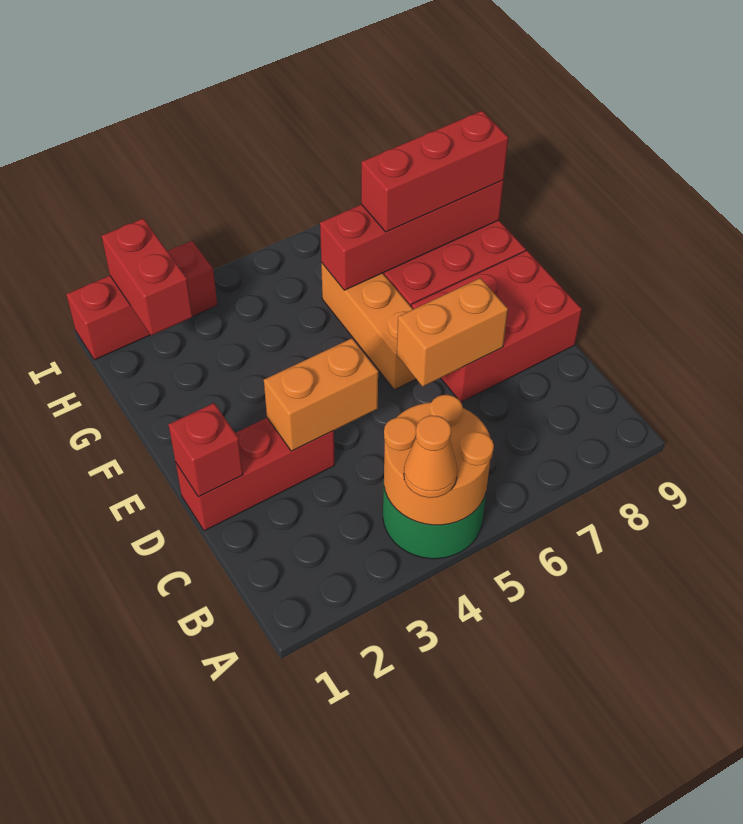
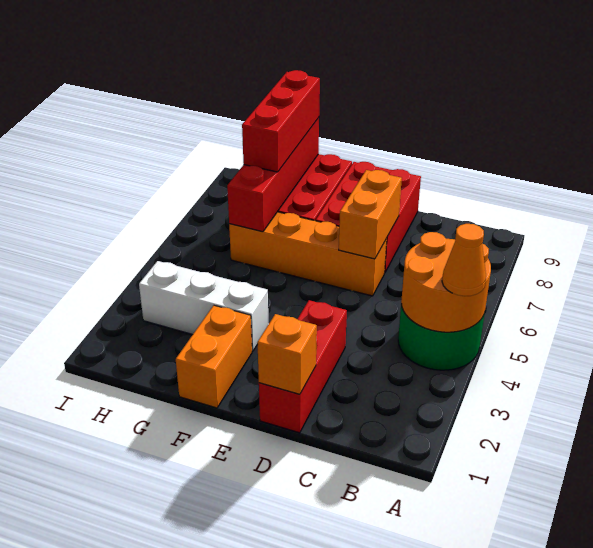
red 1x1 brick [168,403,243,497] -> orange 1x1 brick [257,314,317,394]
orange 1x2 brick [264,338,378,451] -> orange 1x2 brick moved to [176,305,252,408]
orange 1x3 brick [321,263,416,390] -> orange 1x4 brick [229,212,387,296]
none -> white 1x3 brick [139,261,269,351]
red 1x2 brick [102,218,193,335] -> none
red 1x3 brick [66,241,217,360] -> none

